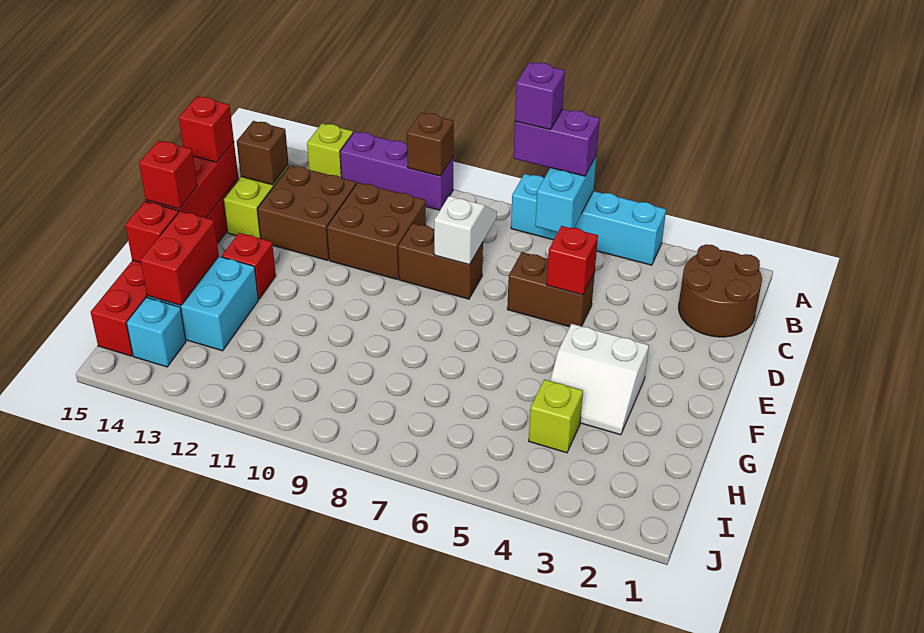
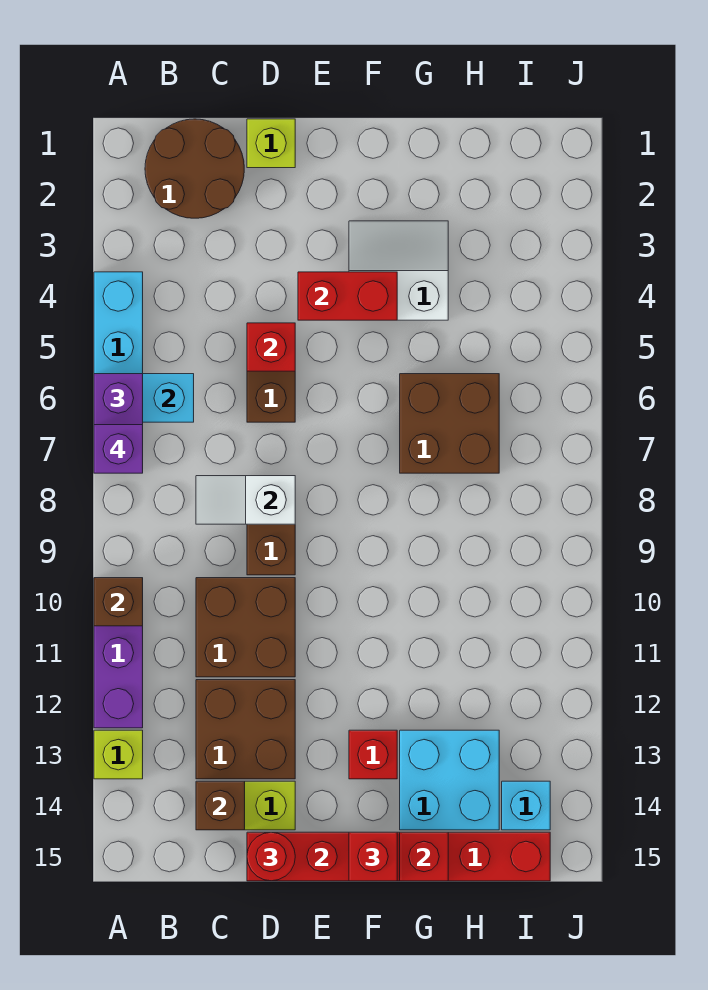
red 1x1 brick [179,96,234,162] -> red 1x1 round brick [247,832,295,881]
white 2x2 slope [550,324,649,435] -> white 2x2 slope turned to [349,221,448,320]
none -> brown 2x2 brick [400,374,499,473]
red 1x2 brick [140,211,219,305] -> red 1x2 brick moved to [298,272,397,320]
lime 1x1 brick [529,379,583,453] -> lime 1x1 brick moved to [247,119,295,168]

